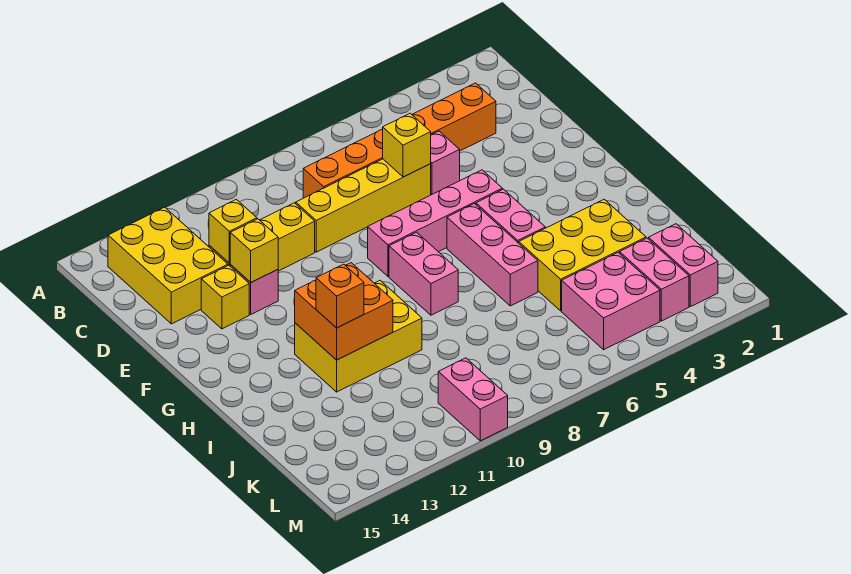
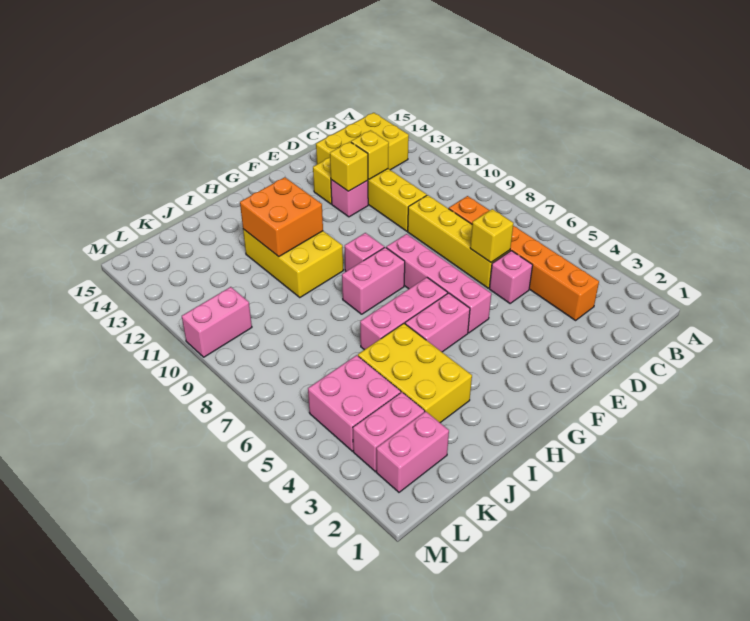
none -> pink 1x1 brick [345,233,384,271]
orange 1x1 brick [316,264,364,328] -> none

